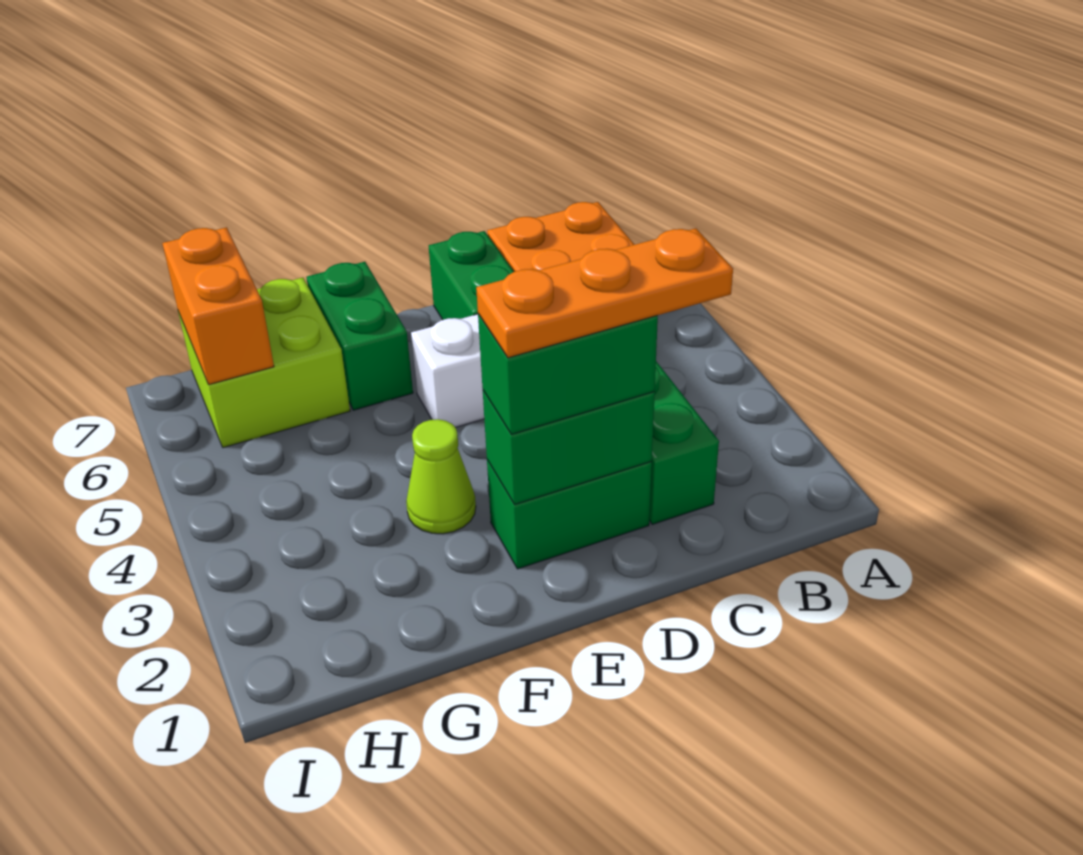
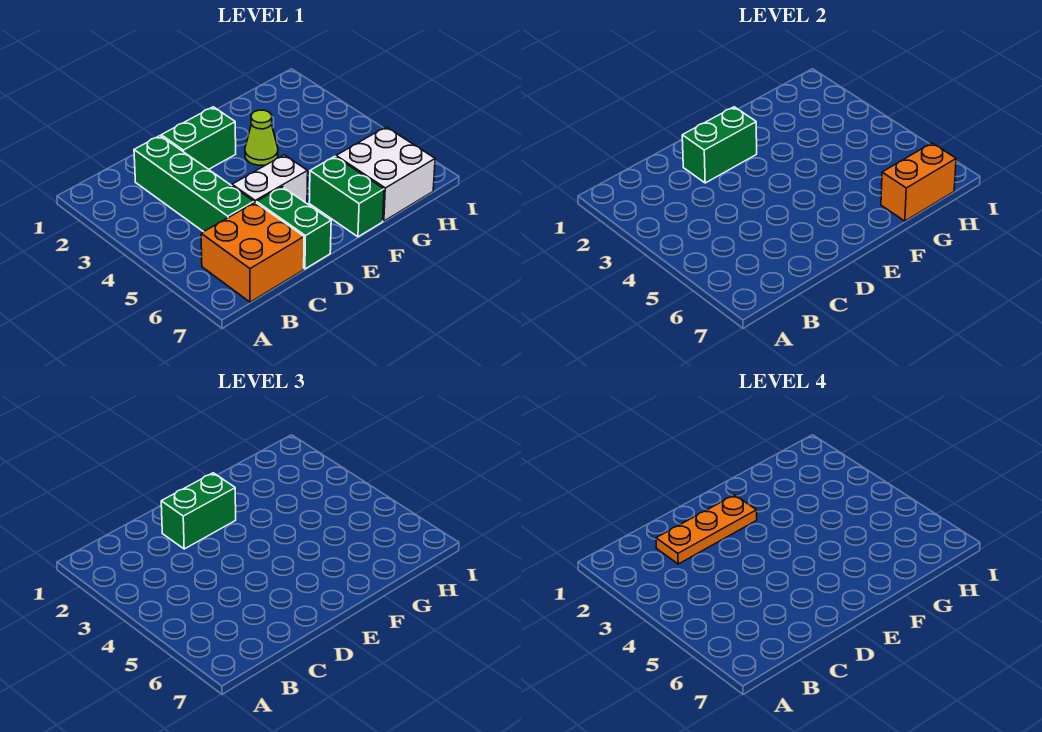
lime 2x2 brick [178,278,350,448] -> white 2x2 brick [336,127,435,221]
orange 1x2 brick [162,227,274,385] -> orange 1x2 brick turned to [881,143,956,221]

